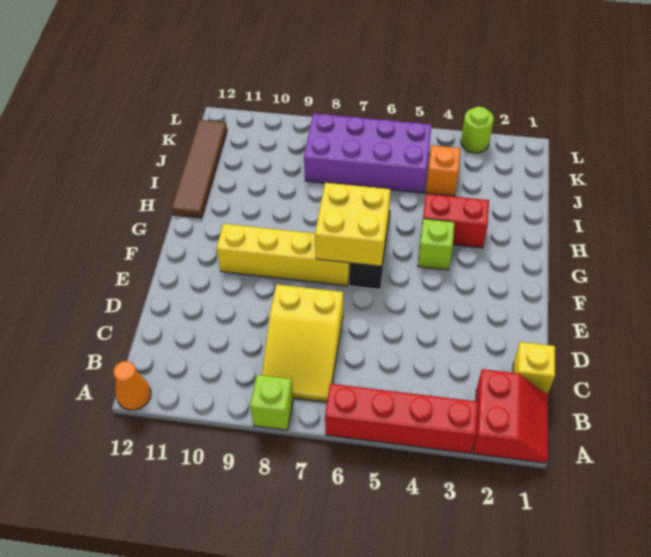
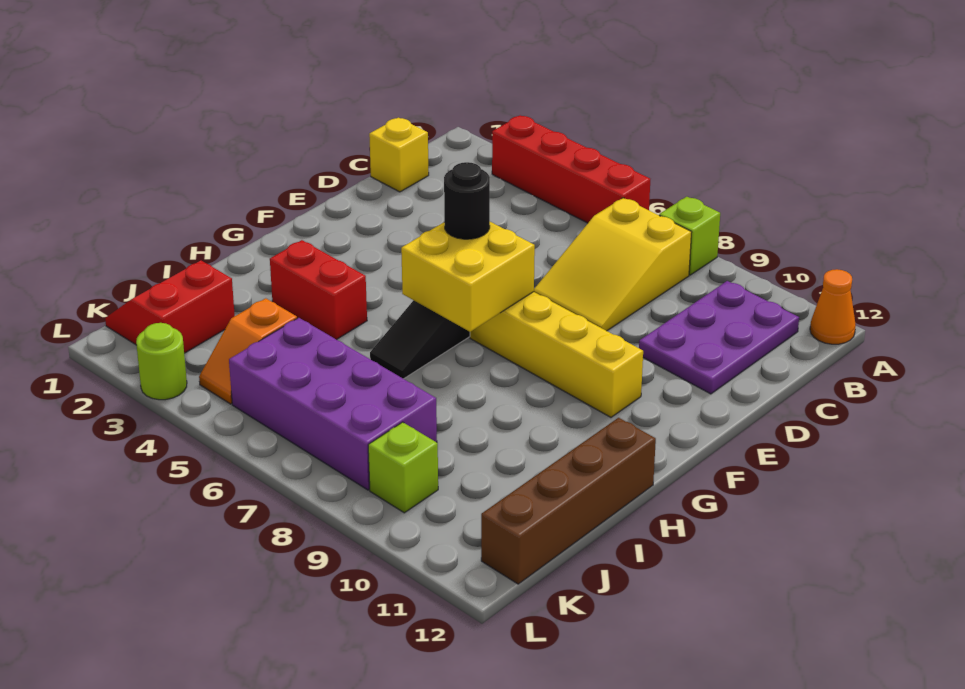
red 2x2 slope [473,369,548,463] -> red 2x2 slope moved to [105,261,235,353]
yellow 2x3 slope [262,285,343,402] -> yellow 2x3 slope turned to [534,198,692,331]
none -> purple 2x3 plate [639,281,799,394]
none -> black 1x1 round brick [444,162,490,239]
lime 1x1 brick [418,219,455,270] -> lime 1x1 brick moved to [368,422,438,513]
brown 1x4 tile [171,120,227,218] -> brown 1x4 brick [481,418,656,584]

